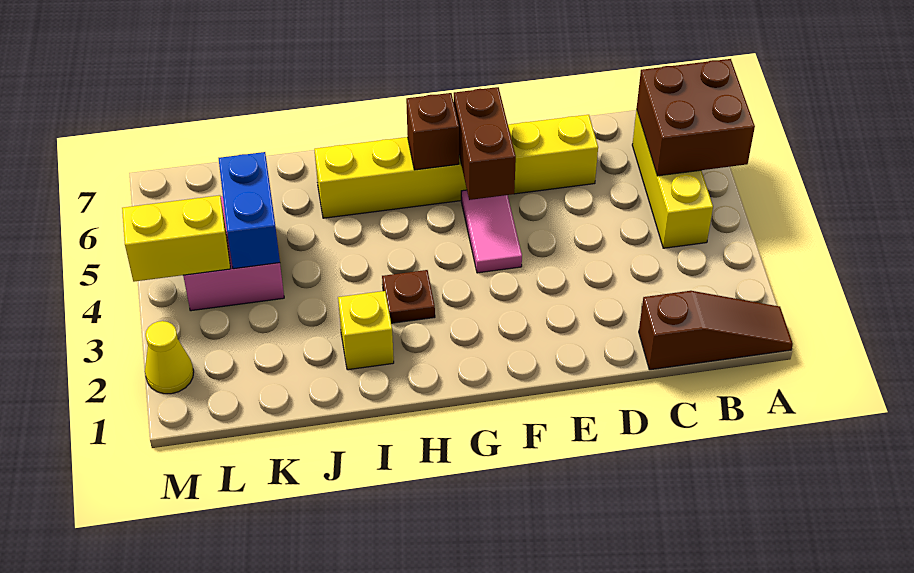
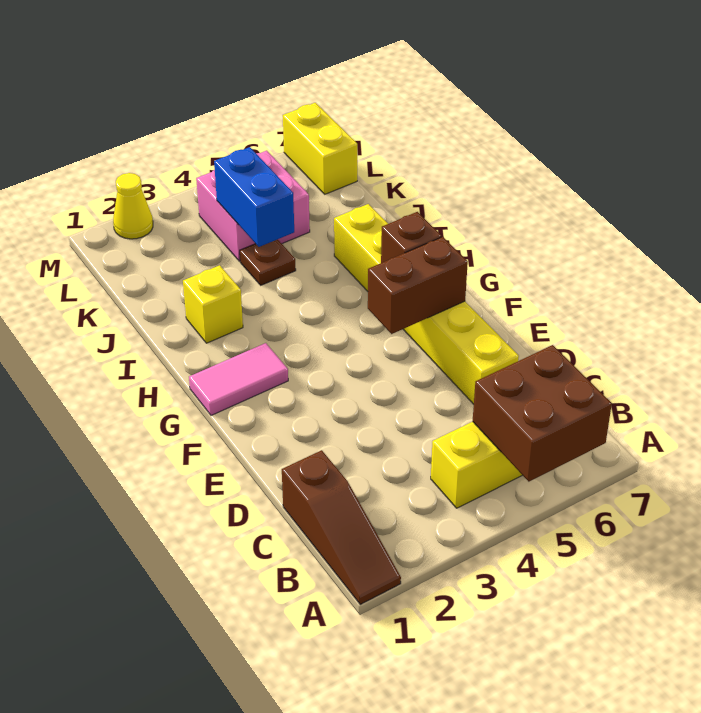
pink 1x2 tile [461,190,522,273] -> pink 1x2 tile moved to [189,343,288,415]
brown 1x1 plate [382,270,435,323] -> brown 1x1 plate moved to [240,239,296,285]
blue 1x2 brick [219,152,280,269] -> blue 1x2 brick turned to [214,147,294,247]
yellow 1x2 brick [122,195,230,282] -> yellow 1x2 brick moved to [283,103,357,194]

